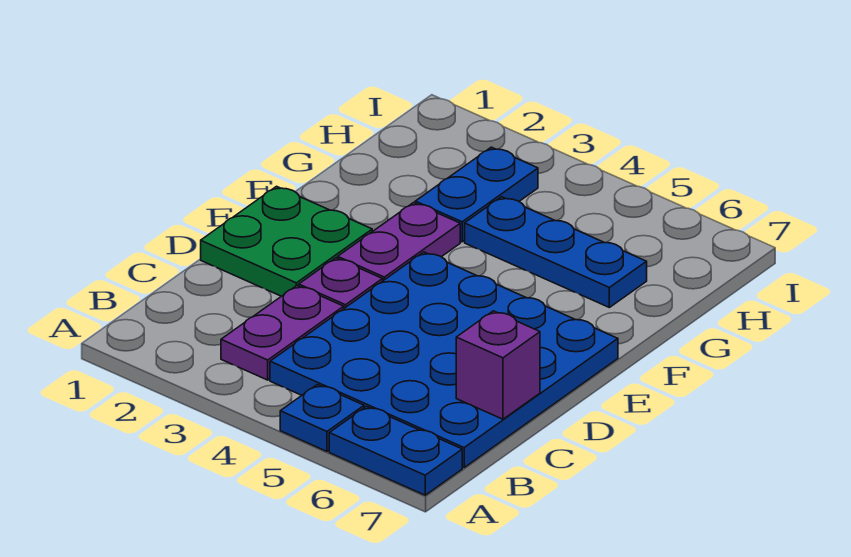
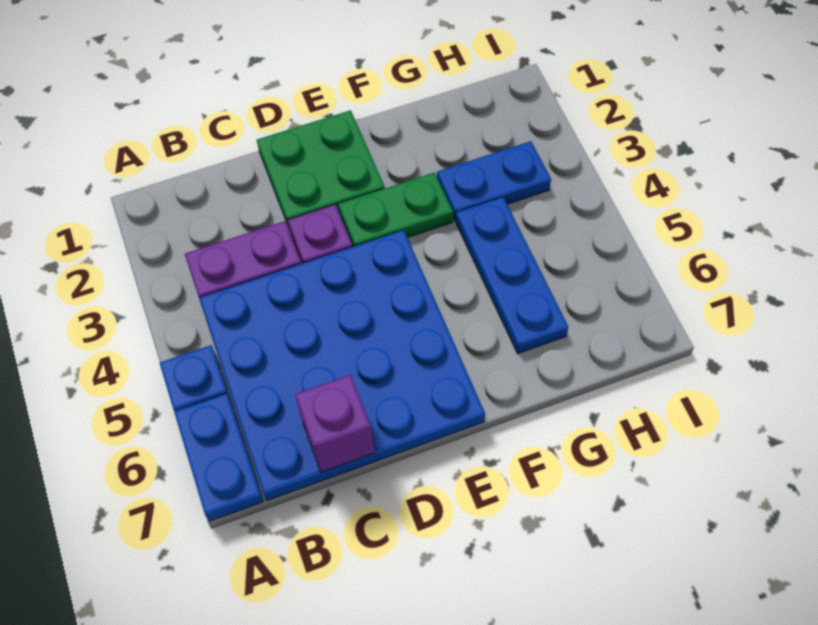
purple 1x2 plate [338,203,460,281] -> green 1x2 plate [338,173,453,247]

